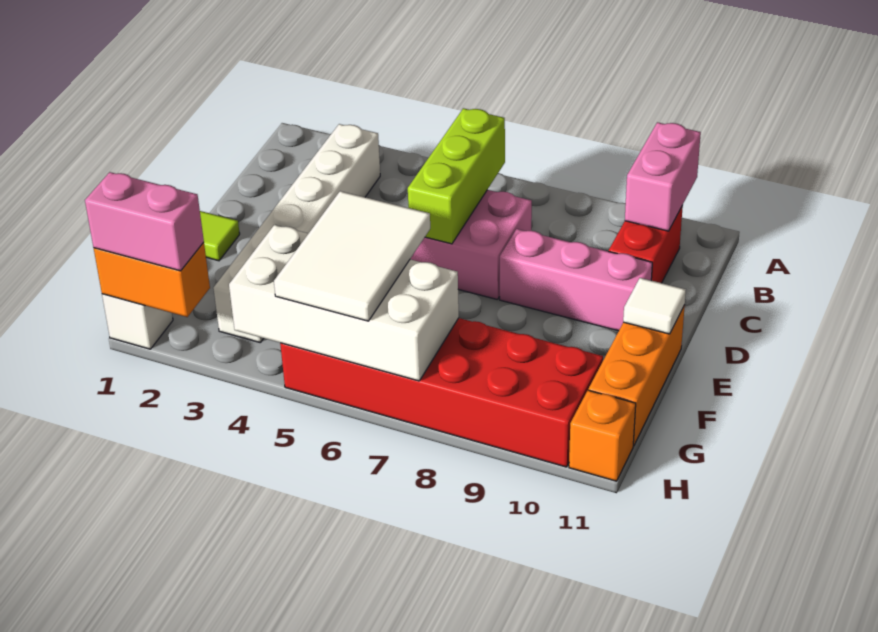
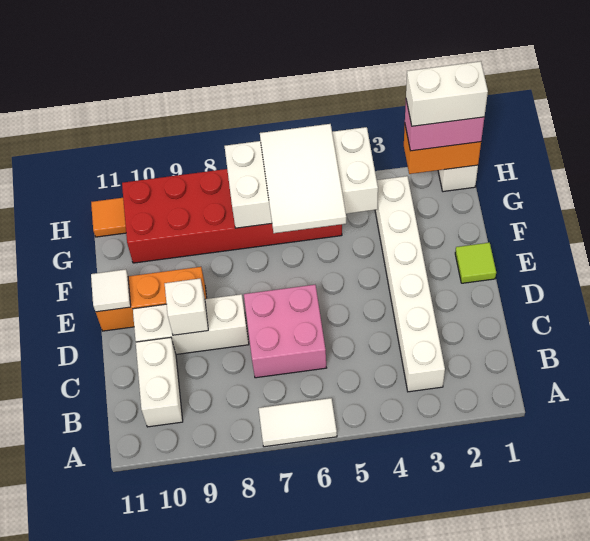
none -> white 1x2 tile [259,398,337,447]
pink 1x2 brick [625,122,701,231] -> none
lime 1x3 brick [408,108,505,244] -> none
red 1x2 brick [609,206,683,283] -> white 1x2 brick [136,337,183,427]
pink 1x3 brick [500,229,652,331] -> white 1x3 brick [133,294,249,354]
none -> white 1x1 brick [165,279,208,335]
orange 1x3 brick [589,305,685,446] -> orange 1x3 brick turned to [96,267,207,331]
none -> white 1x2 brick [406,61,488,126]
orange 1x1 brick [569,390,636,481] -> orange 1x1 tile [91,198,126,237]

